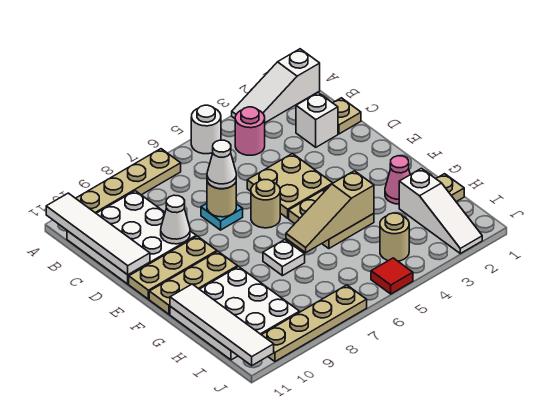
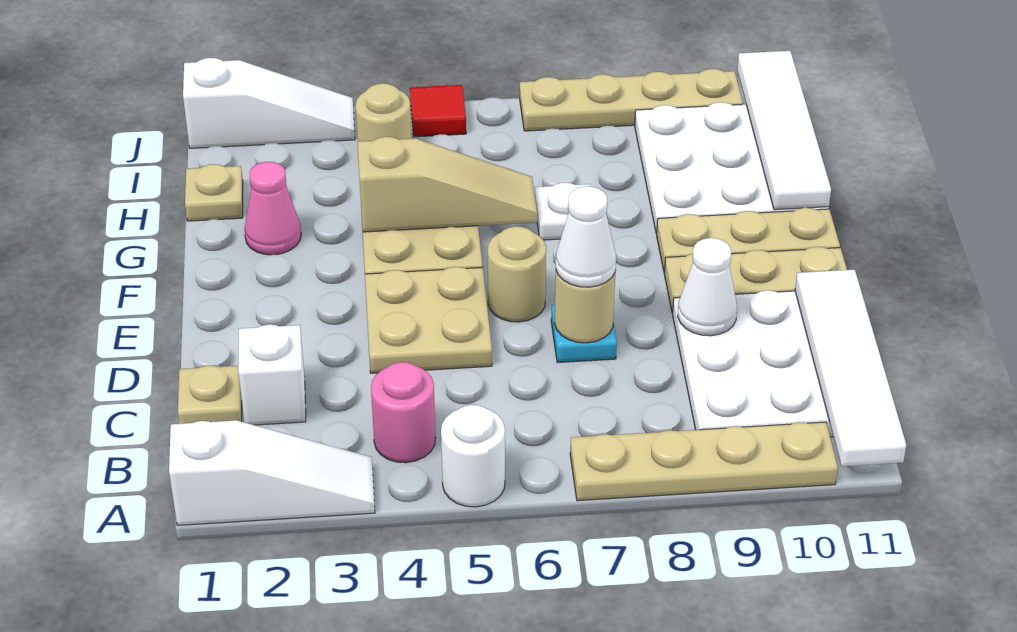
white 1x3 slope [399,168,482,253] -> white 1x3 slope turned to [183,58,355,148]

